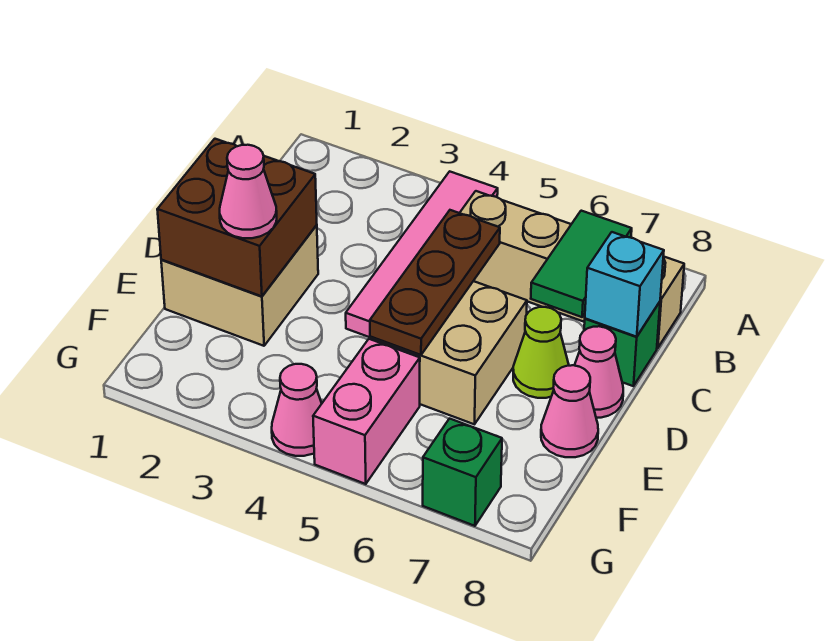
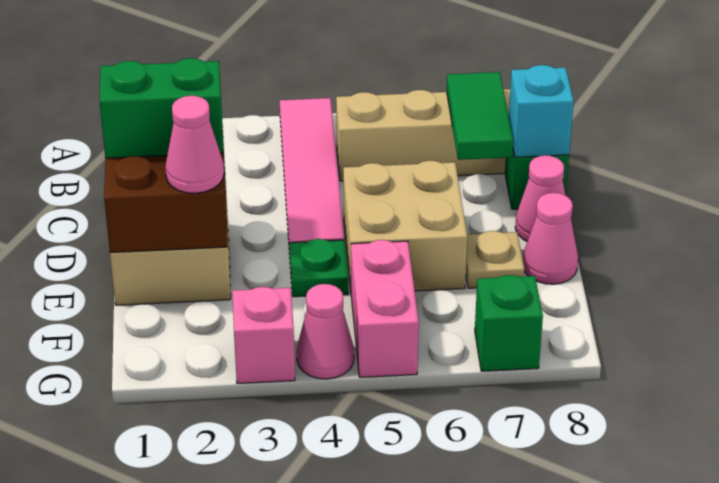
brown 1x3 plate [370,210,500,355] -> none
none -> green 1x2 brick [99,58,223,158]
lime 1x1 cone [513,307,569,398] -> none
none -> green 1x1 plate [289,239,348,297]
none -> tan 1x1 plate [466,231,524,288]
none -> pink 1x1 brick [232,287,295,383]

